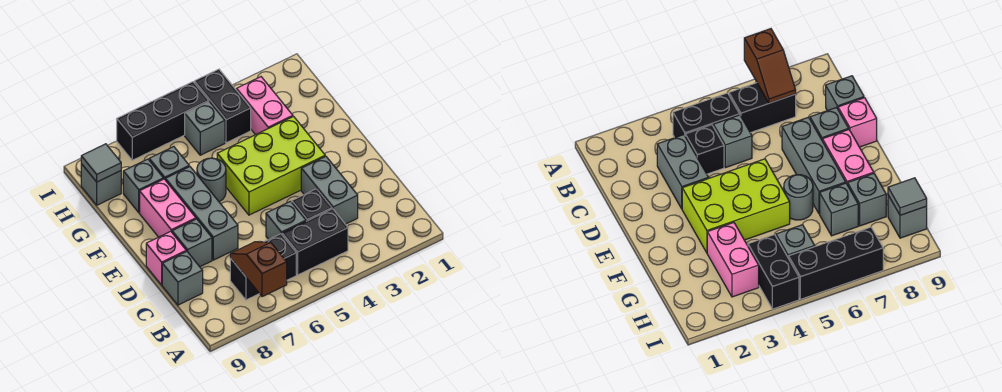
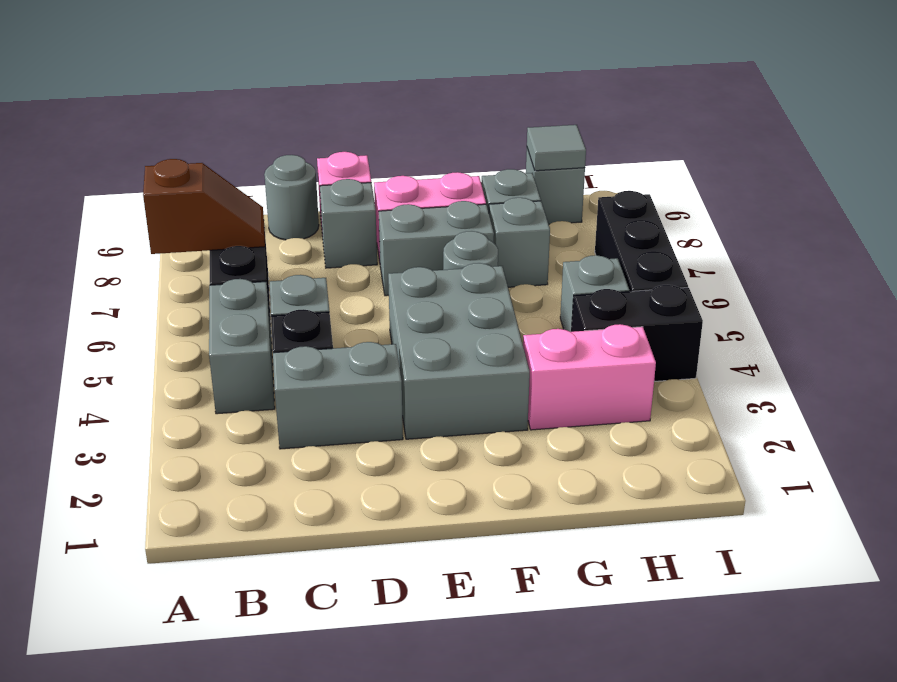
black 1x2 brick [282,209,348,275] -> grey 1x2 brick [209,279,275,414]
grey 1x1 brick [162,251,203,305] -> grey 1x1 round brick [264,155,319,240]
grey 1x3 brick [165,167,238,260] -> grey 1x2 brick [379,201,494,296]
lime 2x3 brick [217,117,325,215] -> grey 2x3 brick [388,263,530,439]

